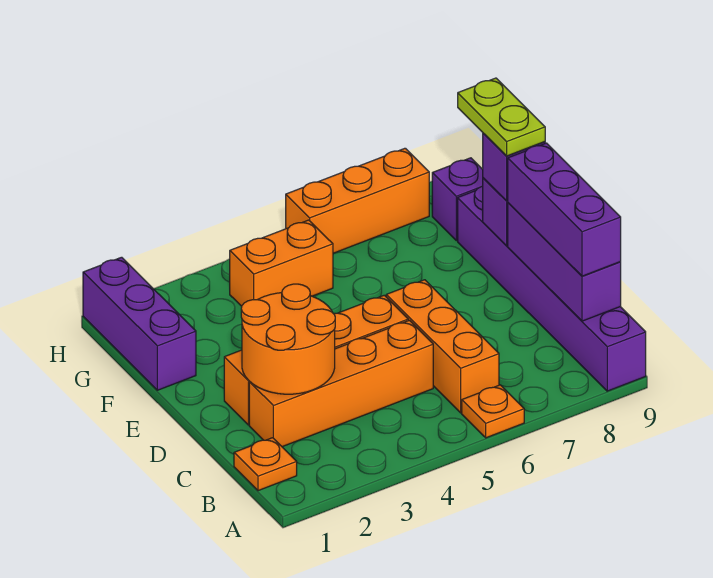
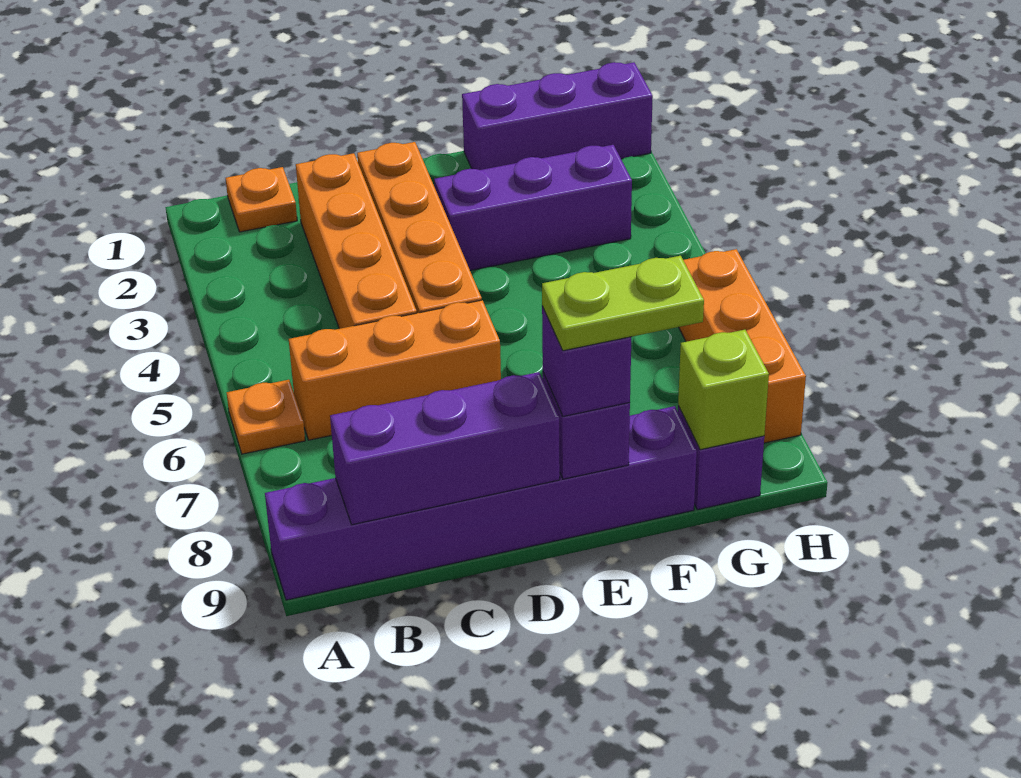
purple 1x3 brick [508,143,621,276] -> purple 1x3 brick moved to [434,145,632,270]
orange 2x2 round brick [241,284,335,394] -> none
orange 1x2 brick [230,220,333,306] -> none
none -> lime 1x1 brick [678,330,769,450]

